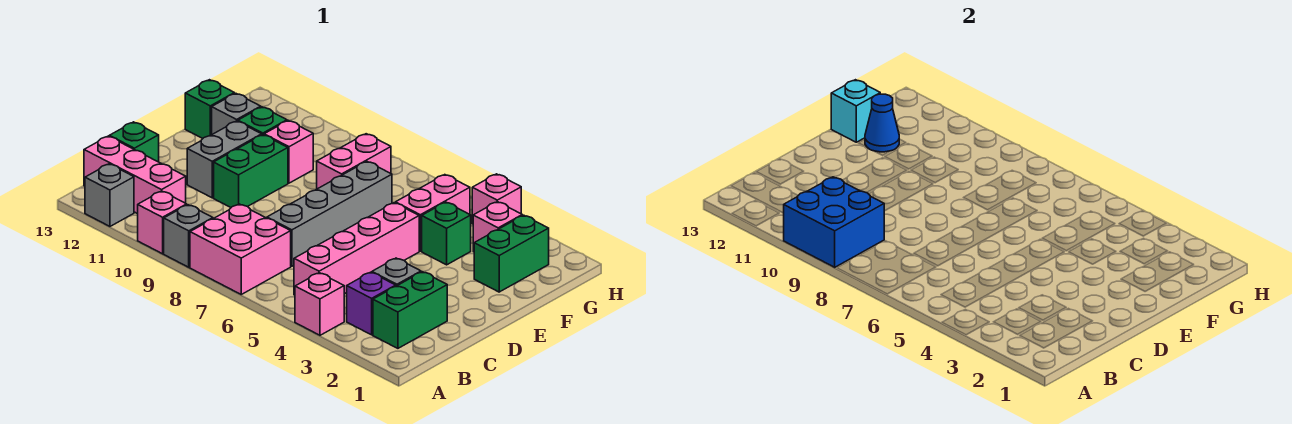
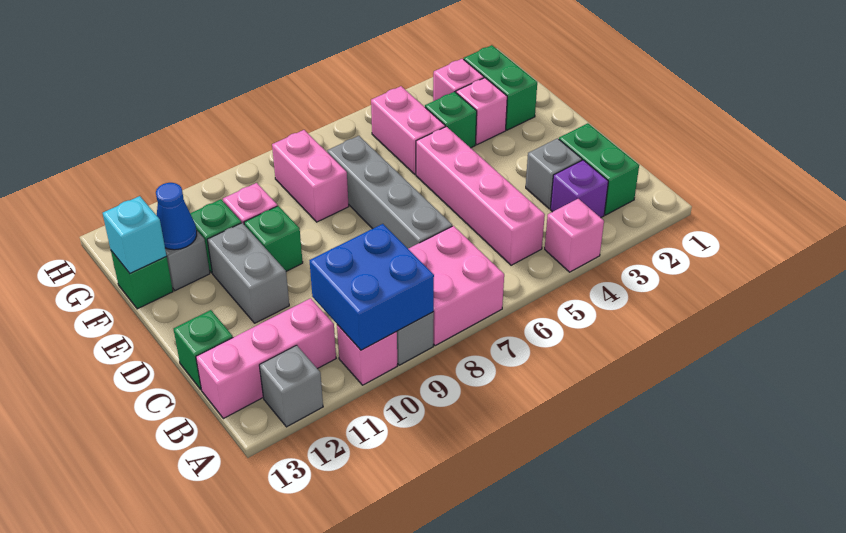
green 1x2 brick [214,135,288,207] -> green 1x1 brick [244,206,303,271]
pink 1x1 brick [472,174,521,224] -> pink 1x1 brick moved to [456,78,507,145]

